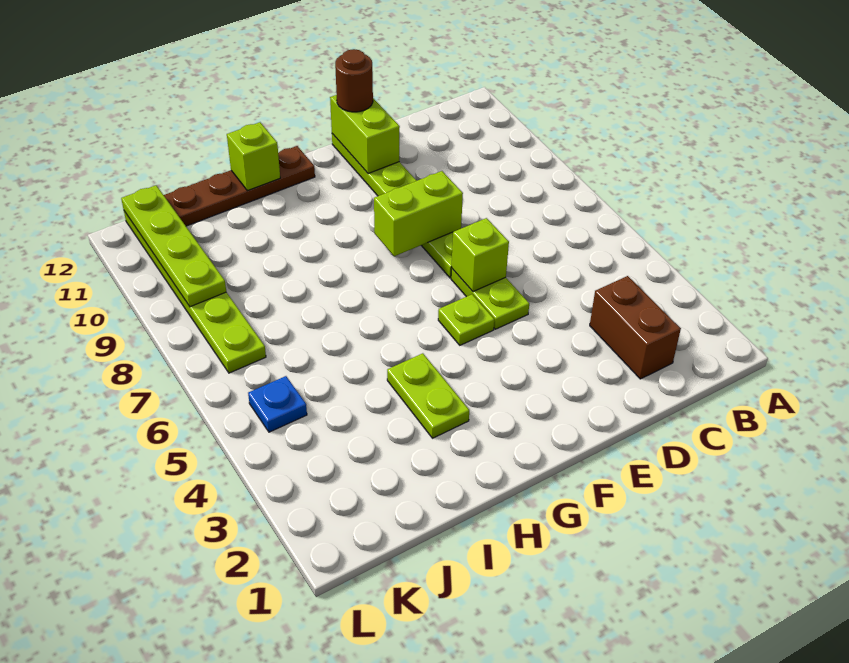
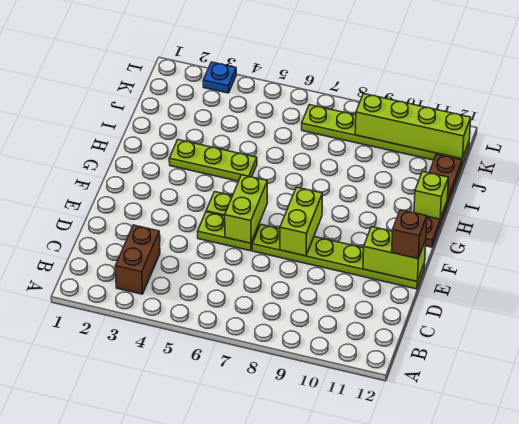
brown 1x2 brick [590,276,681,379] -> brown 1x2 brick turned to [115,225,160,294]
lime 1x1 brick [452,218,509,292] -> lime 1x2 brick [225,175,267,243]
brown 1x1 round brick [335,49,373,112] -> brown 1x1 brick [392,210,427,259]
lime 1x2 plate [387,353,469,438] -> lime 1x3 plate [169,140,257,181]
blue 1x1 plate [248,376,307,432] -> blue 1x1 plate moved to [203,62,236,93]
lime 1x4 plate [121,185,226,307] -> lime 1x4 brick [355,94,471,159]

